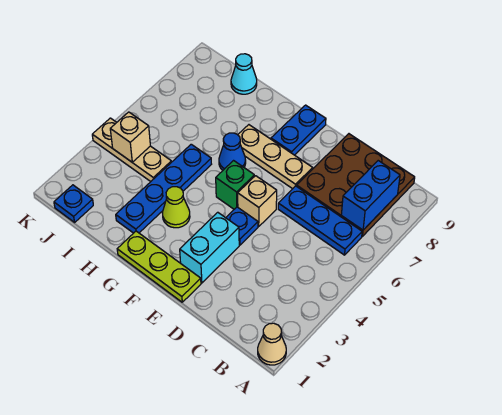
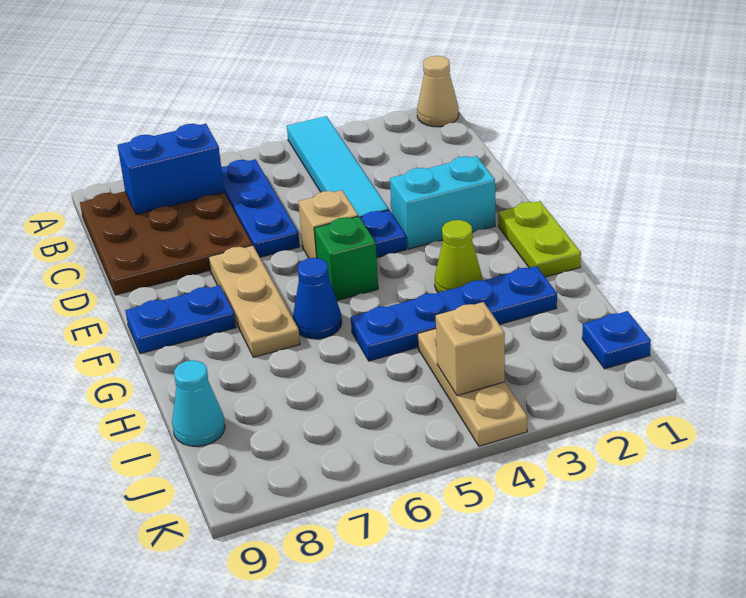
none -> cyan 1x4 tile [287,116,389,217]
lime 1x3 plate [117,231,201,302] -> lime 1x2 plate [498,201,581,277]

